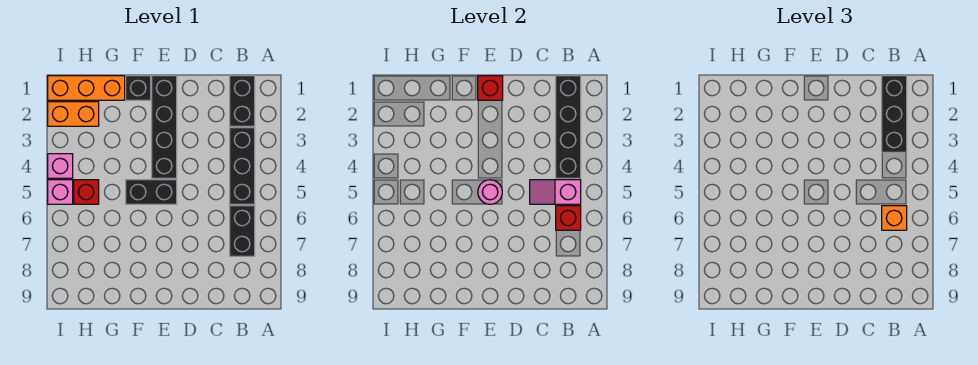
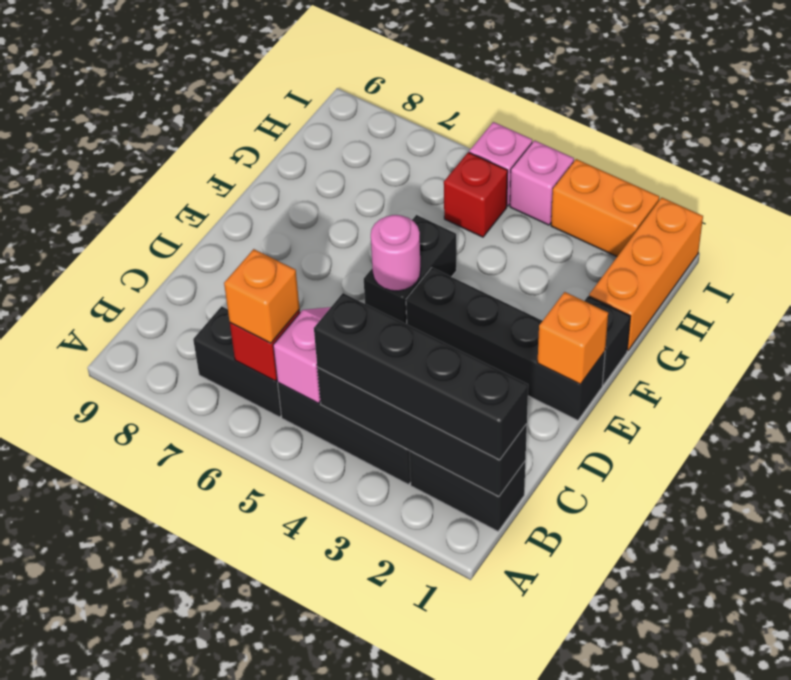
black 1x3 brick [882,76,907,152] -> black 1x4 brick [314,293,528,460]
red 1x1 brick [478,76,503,100] -> orange 1x1 brick [537,292,608,384]
orange 1x2 brick [48,102,99,126] -> orange 1x2 brick turned to [551,159,659,257]

